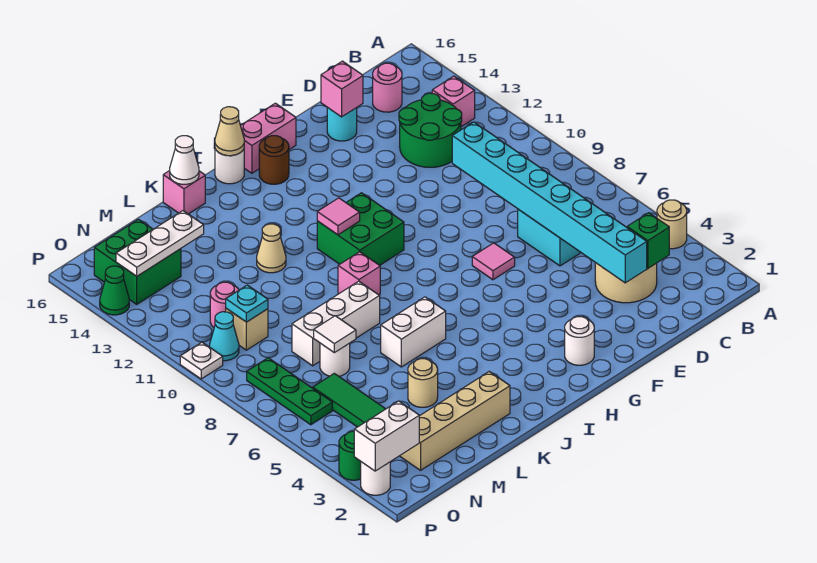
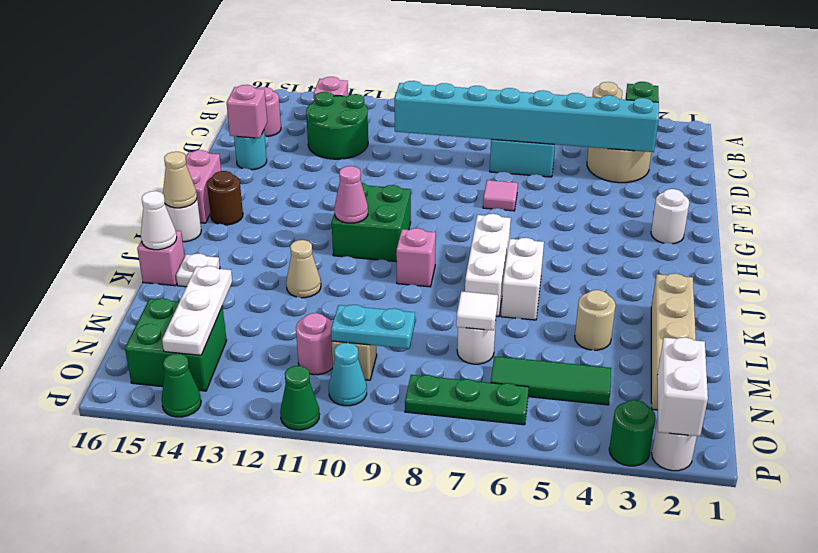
pink 1x1 tile [317,198,360,235] -> pink 1x1 cone [334,166,368,223]
white 1x3 brick [292,281,380,366] -> white 1x3 brick moved to [465,214,511,317]
cyan 1x1 plate [226,285,268,322] -> cyan 1x2 plate [331,305,415,349]
white 1x1 plate [180,342,223,379] -> white 1x1 plate moved to [176,254,220,287]
none -> green 1x1 cone [280,366,319,430]

